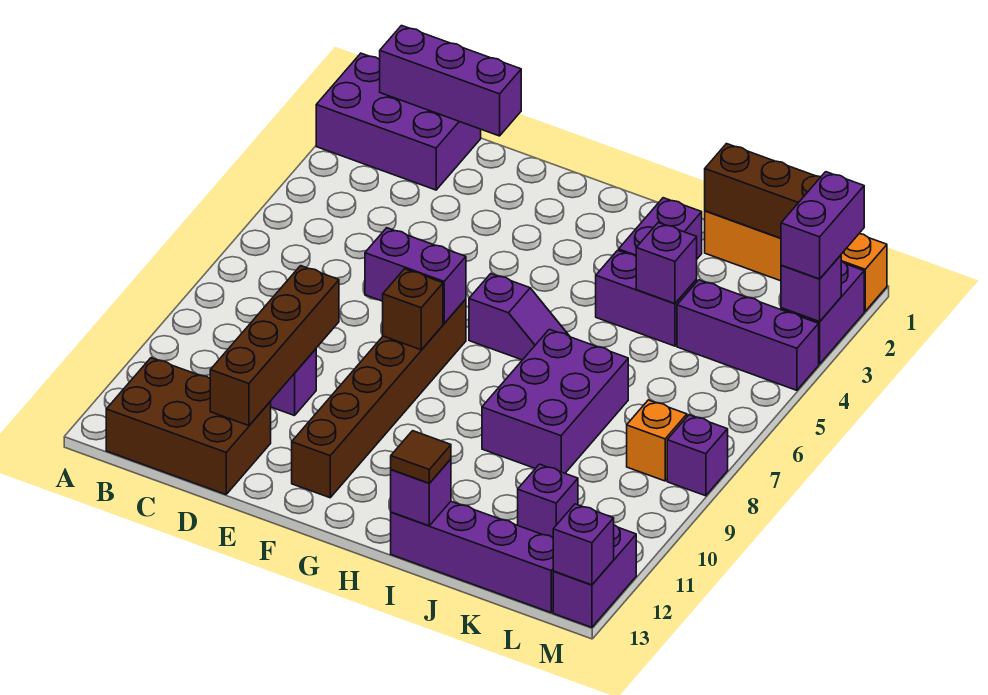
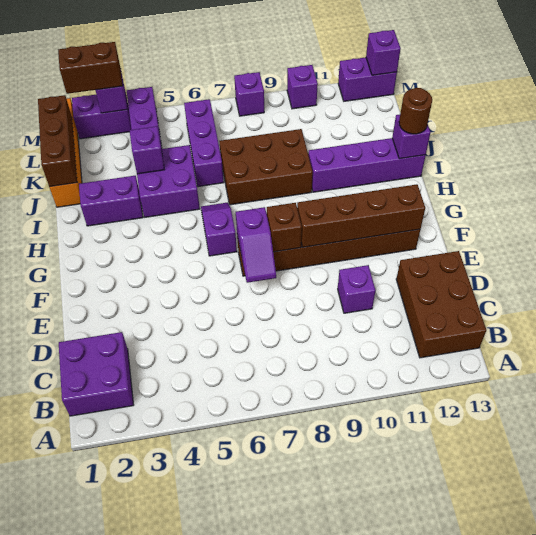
purple 2x3 brick [316,53,481,190] -> purple 2x2 brick [59,332,133,416]
purple 1x3 brick [380,26,521,136] -> purple 1x3 brick moved to [184,99,224,187]
brown 1x4 brick [210,266,339,426] -> brown 1x4 brick moved to [297,184,425,247]
purple 1x2 brick [365,228,466,323] -> purple 1x2 slope [236,207,276,283]
purple 1x2 brick [596,250,697,346] -> purple 2x2 brick [137,145,200,217]
purple 2x3 brick [482,329,628,473] -> brown 2x3 brick [219,129,313,205]
purple 1x4 brick [391,501,553,613] -> purple 1x4 brick turned to [308,138,426,192]
brown 1x1 tile [391,431,451,483] -> brown 1x1 round brick [399,88,432,134]
purple 1x1 brick [518,464,578,538] -> purple 1x1 brick moved to [287,65,318,109]
orange 1x1 brick [627,400,687,481] -> none
purple 1x2 brick [781,172,864,279] -> brown 1x2 brick [58,42,123,94]

